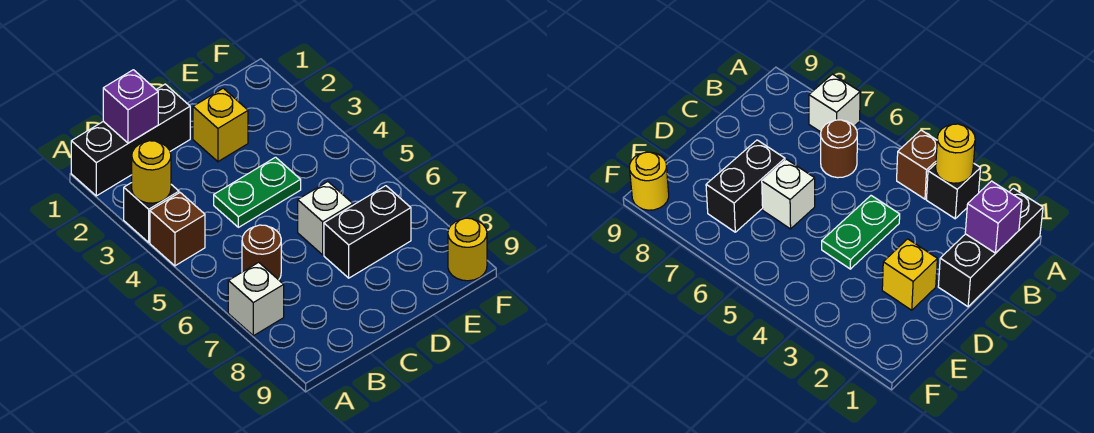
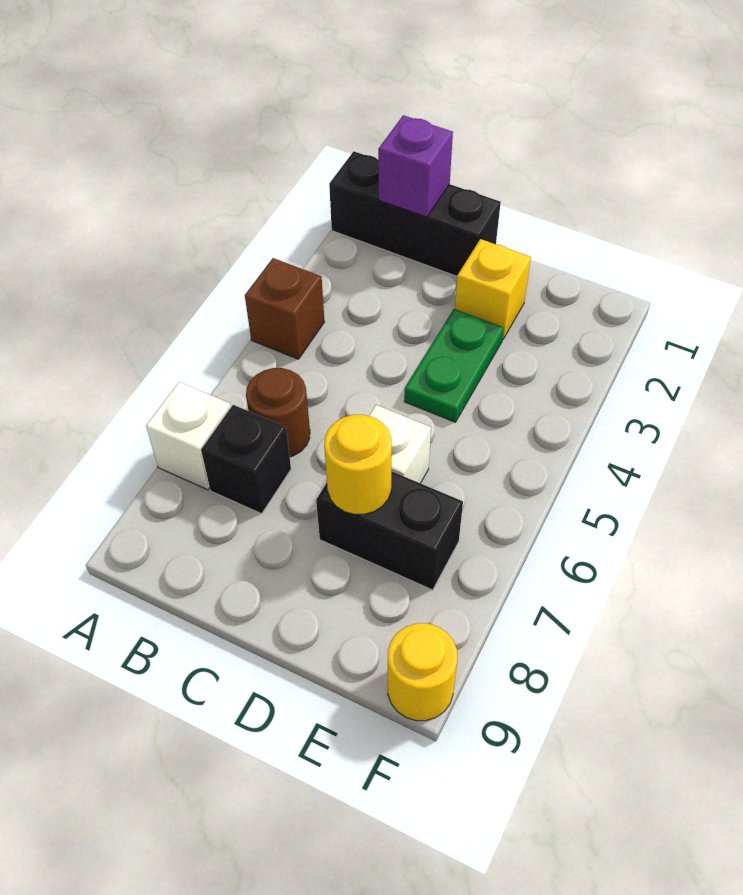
black 1x1 brick [124,183,179,242] -> black 1x1 brick moved to [201,405,291,514]
yellow 1x1 round brick [132,141,171,203] -> yellow 1x1 round brick moved to [324,415,392,514]
green 1x2 plate [214,157,301,227] -> green 1x2 plate turned to [404,309,504,422]

